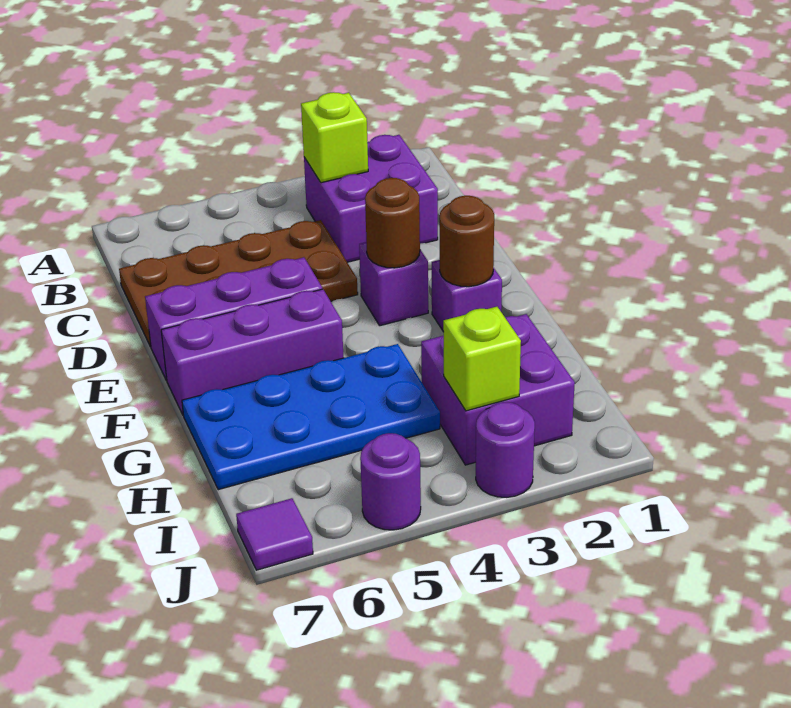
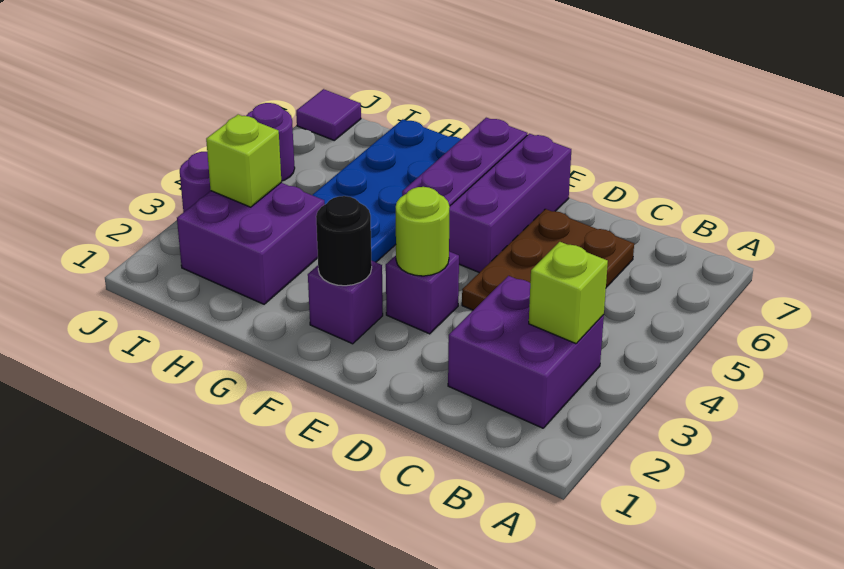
brown 2x4 plate [119,220,358,347] -> brown 2x3 plate [462,209,634,310]
brown 1x1 round brick [365,178,420,268] -> lime 1x1 round brick [396,187,450,276]
brown 1x1 round brick [440,196,494,287] -> black 1x1 round brick [316,196,372,286]

